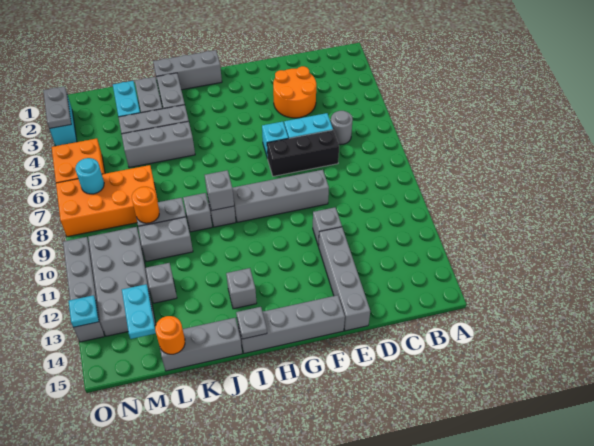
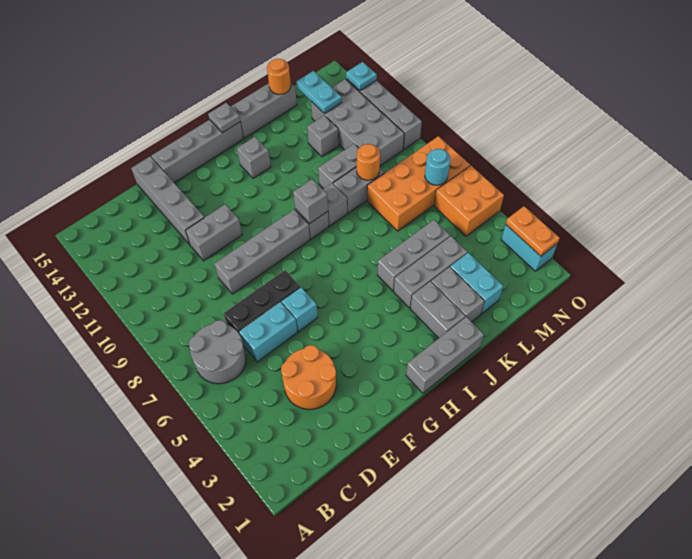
grey 1x1 round brick [331,111,353,145] -> grey 2x2 round brick [189,320,246,384]
grey 1x1 brick [313,207,342,246] -> grey 1x2 brick [186,205,242,261]
grey 1x2 plate [43,86,71,129] -> orange 1x2 plate [506,206,559,256]

